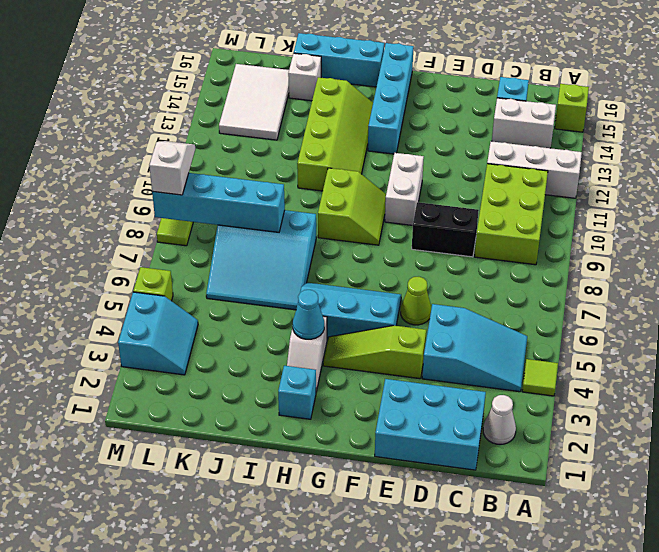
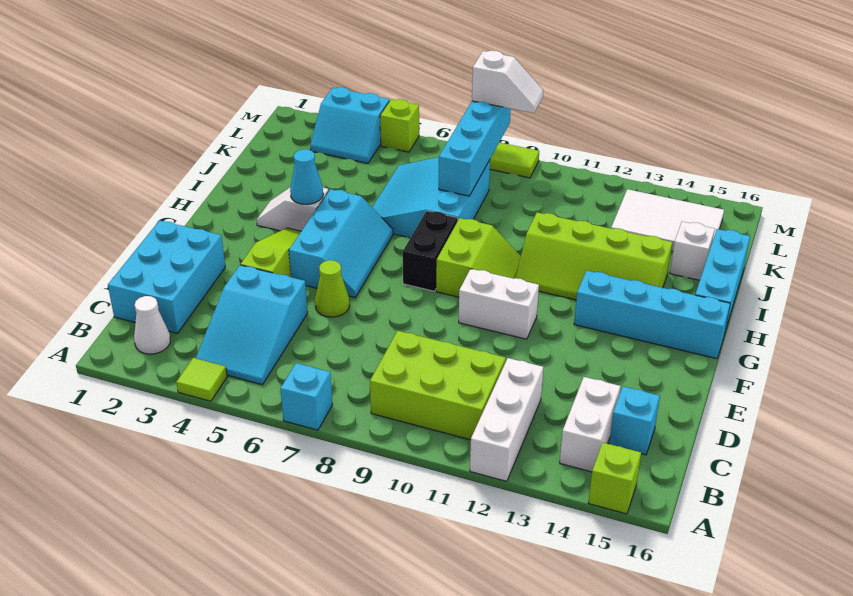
black 1x2 brick [412,202,479,257] -> black 1x2 brick moved to [403,211,458,291]
lime 2x2 slope [318,168,386,245] -> lime 2x2 slope turned to [436,218,521,297]
cyan 1x1 brick [278,366,316,419] -> cyan 1x1 brick moved to [280,363,333,430]

